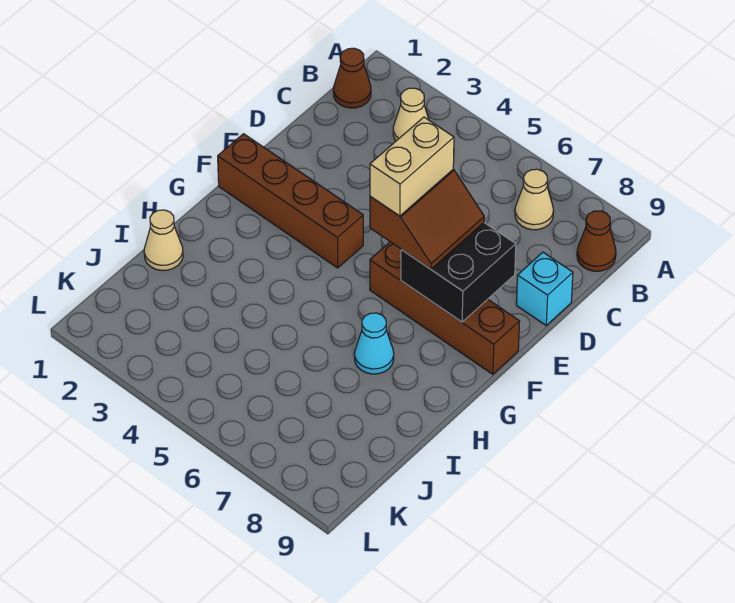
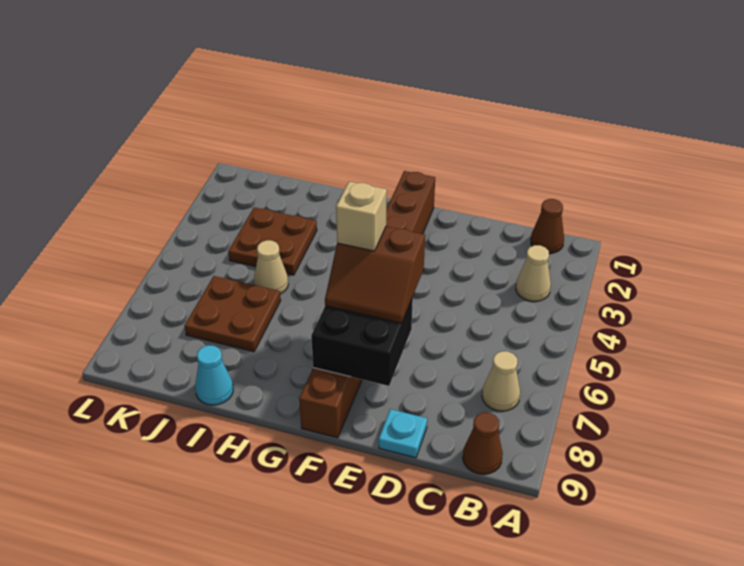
cyan 1x1 brick [516,252,573,325] -> cyan 1x1 plate [379,409,427,458]
tan 1x2 brick [370,117,454,216] -> tan 1x1 brick [336,181,387,251]
cyan 1x1 cone [354,313,394,374] -> cyan 1x1 cone moved to [195,345,233,405]
tan 1x1 cone [144,210,183,271] -> tan 1x1 cone moved to [254,240,288,294]
none -> brown 2x2 plate [228,207,317,275]
none -> brown 2x2 plate [185,276,281,352]

